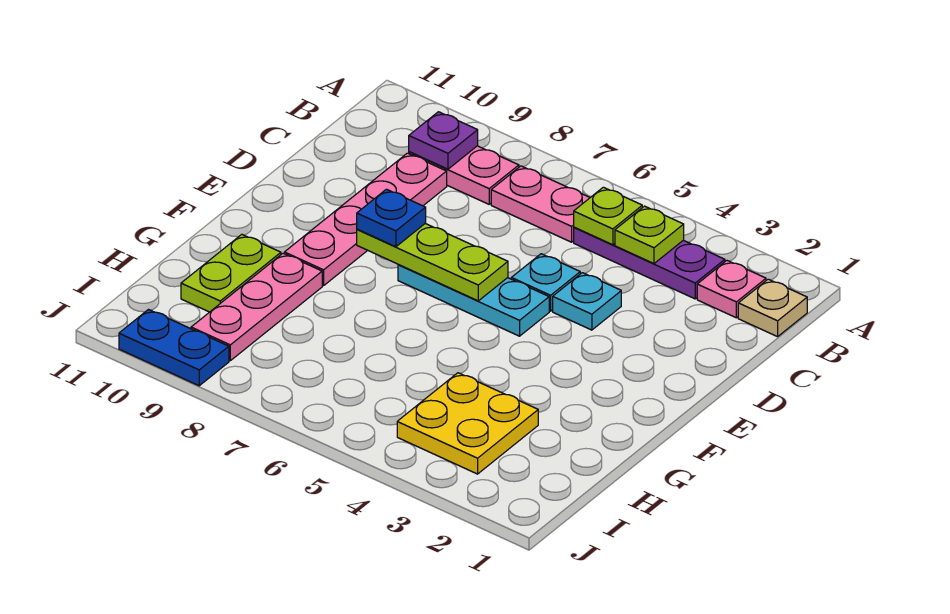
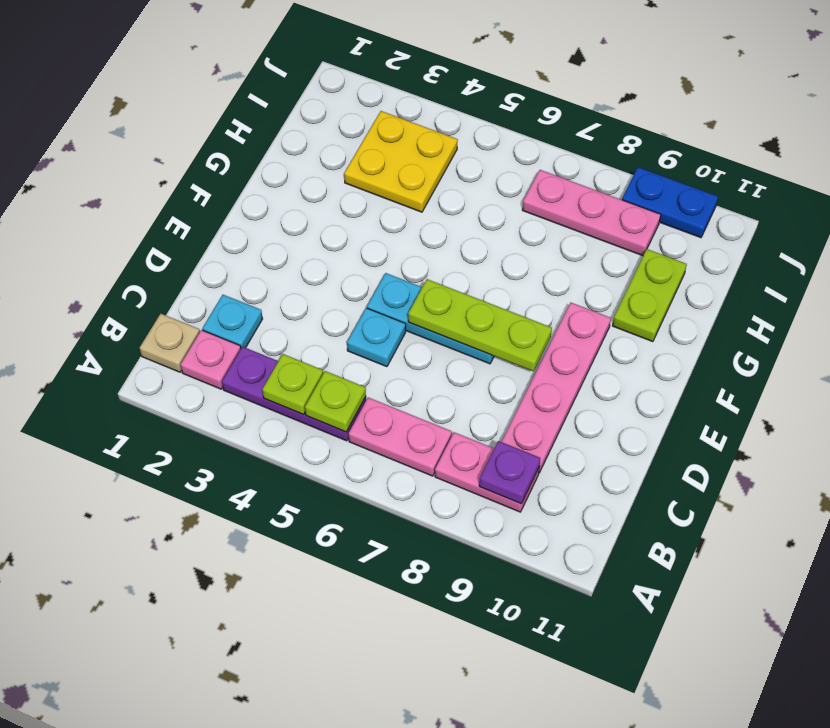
cyan 1x1 plate [553,273,621,330] -> cyan 1x1 plate moved to [202,295,262,348]
blue 1x1 plate [357,189,426,247] -> none
pink 1x3 plate [191,253,322,361] -> pink 1x3 plate turned to [523,170,661,256]

